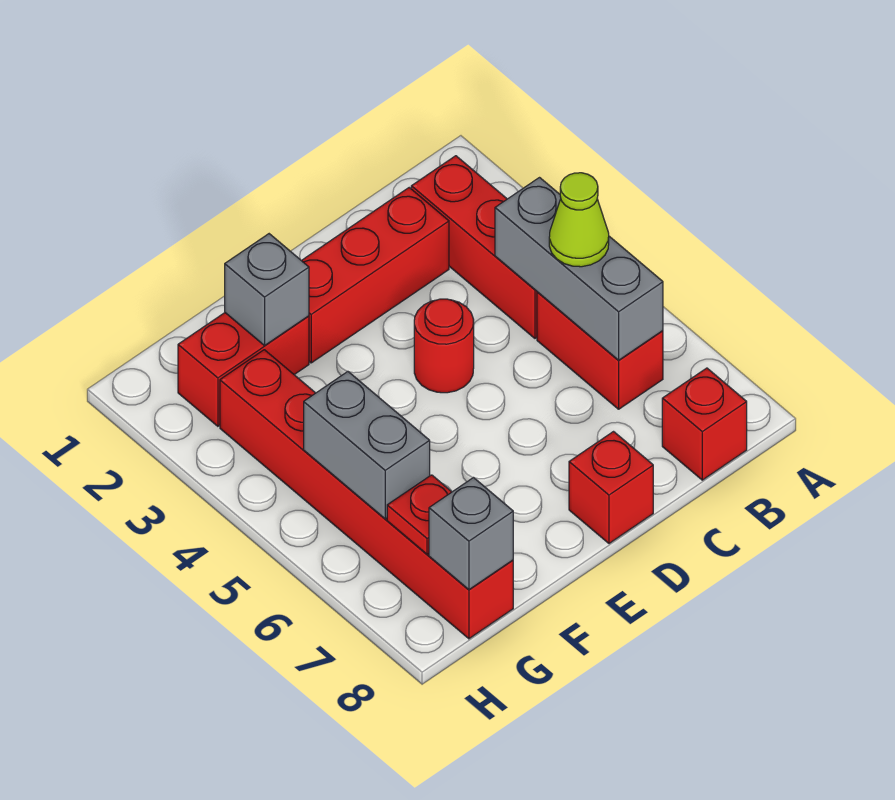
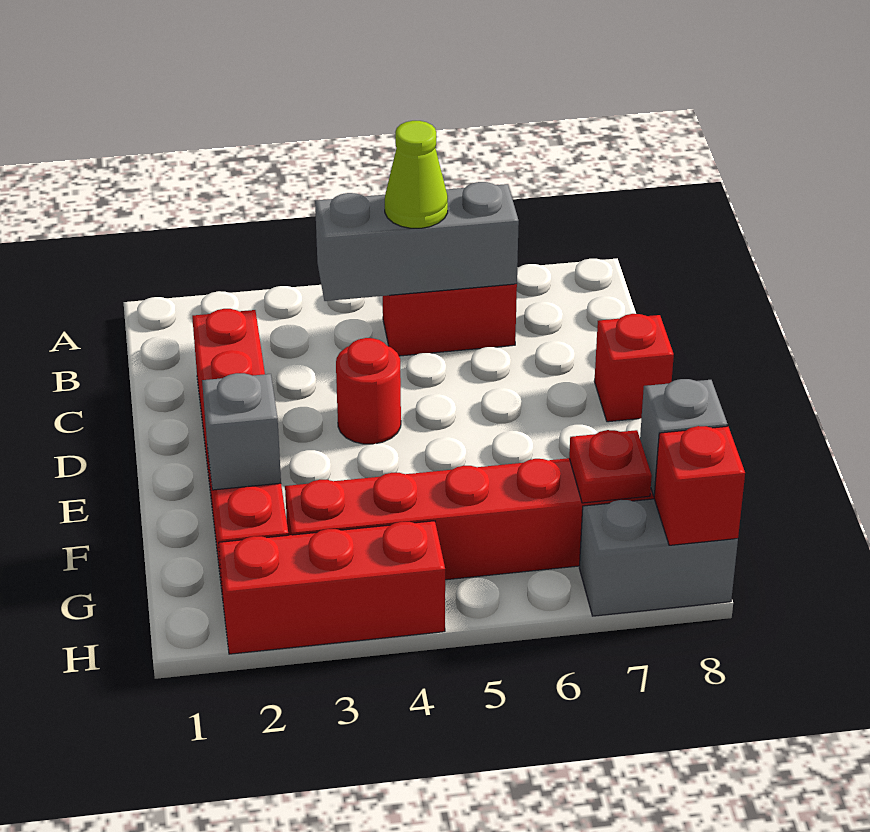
red 1x3 brick [411,156,537,338] -> red 1x3 brick moved to [218,521,445,654]
red 1x1 brick [662,368,747,480] -> red 1x1 brick moved to [654,426,745,545]
grey 1x2 brick [304,371,430,519] -> grey 1x2 brick moved to [579,499,738,616]

